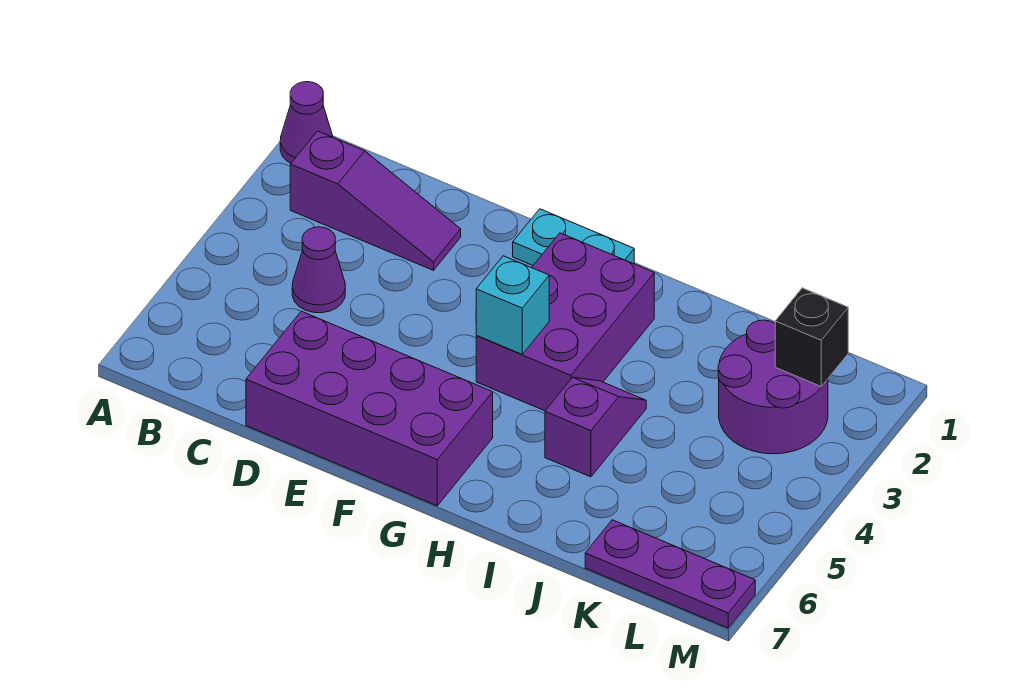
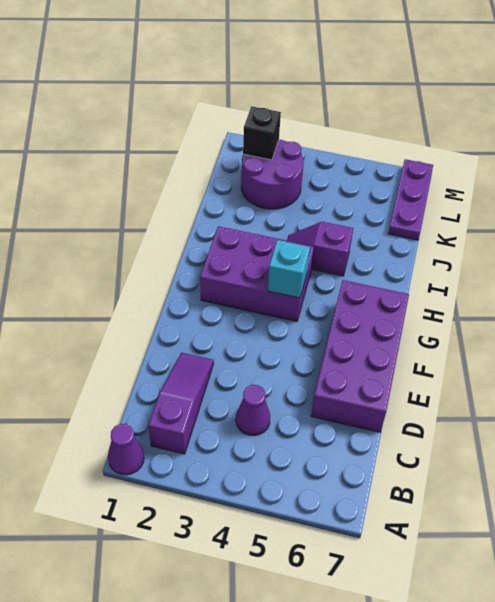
cyan 1x2 plate [513,209,634,265] -> none

